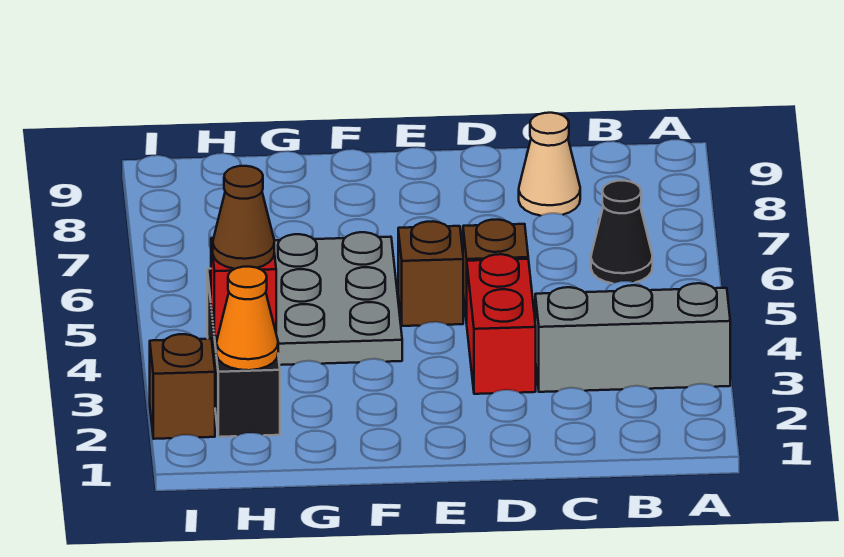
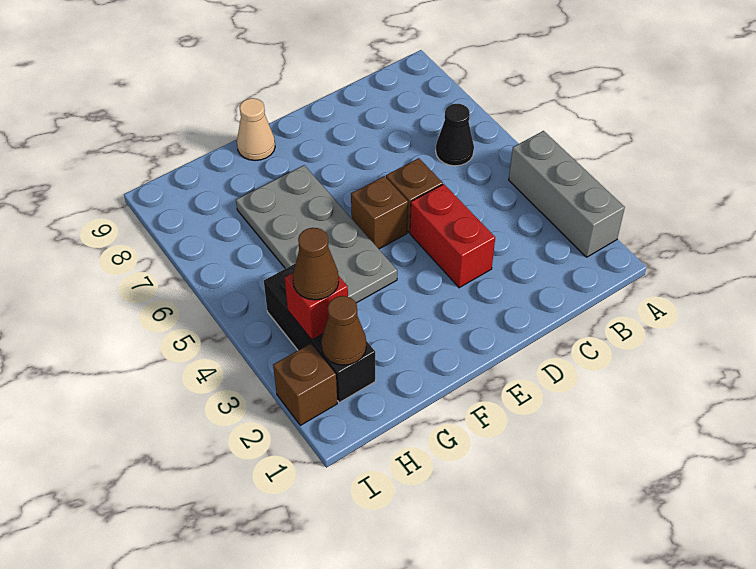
grey 1x3 brick [535,283,730,392] -> grey 1x3 brick turned to [509,131,625,257]
tan 1x1 cone [519,113,580,216] -> tan 1x1 cone moved to [237,98,275,160]
grey 2x3 plate [274,232,402,365] -> grey 2x4 plate [236,165,397,303]
orange 1x1 cone [216,267,278,370] -> brown 1x1 cone [321,296,366,365]

